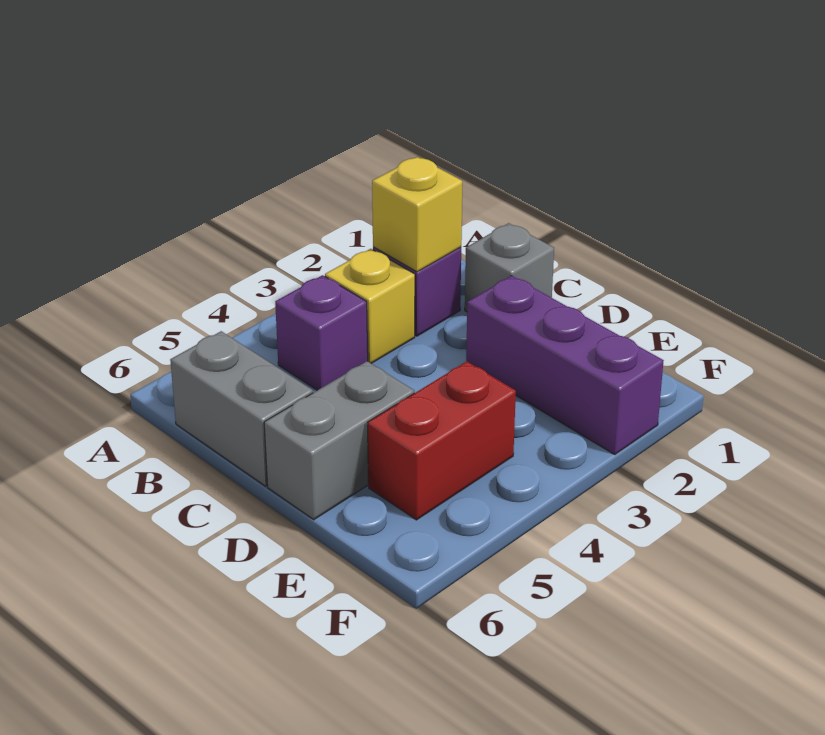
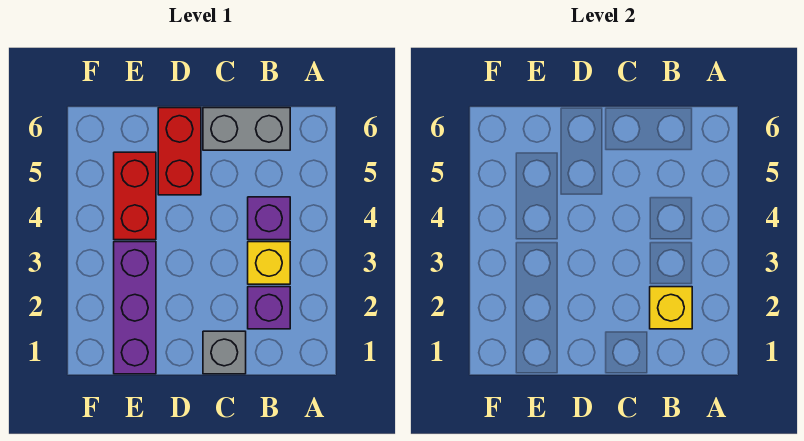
purple 1x3 brick [466,276,664,454] -> purple 1x3 brick turned to [114,242,156,374]
grey 1x2 brick [264,361,414,520] -> red 1x2 brick [158,108,201,195]

